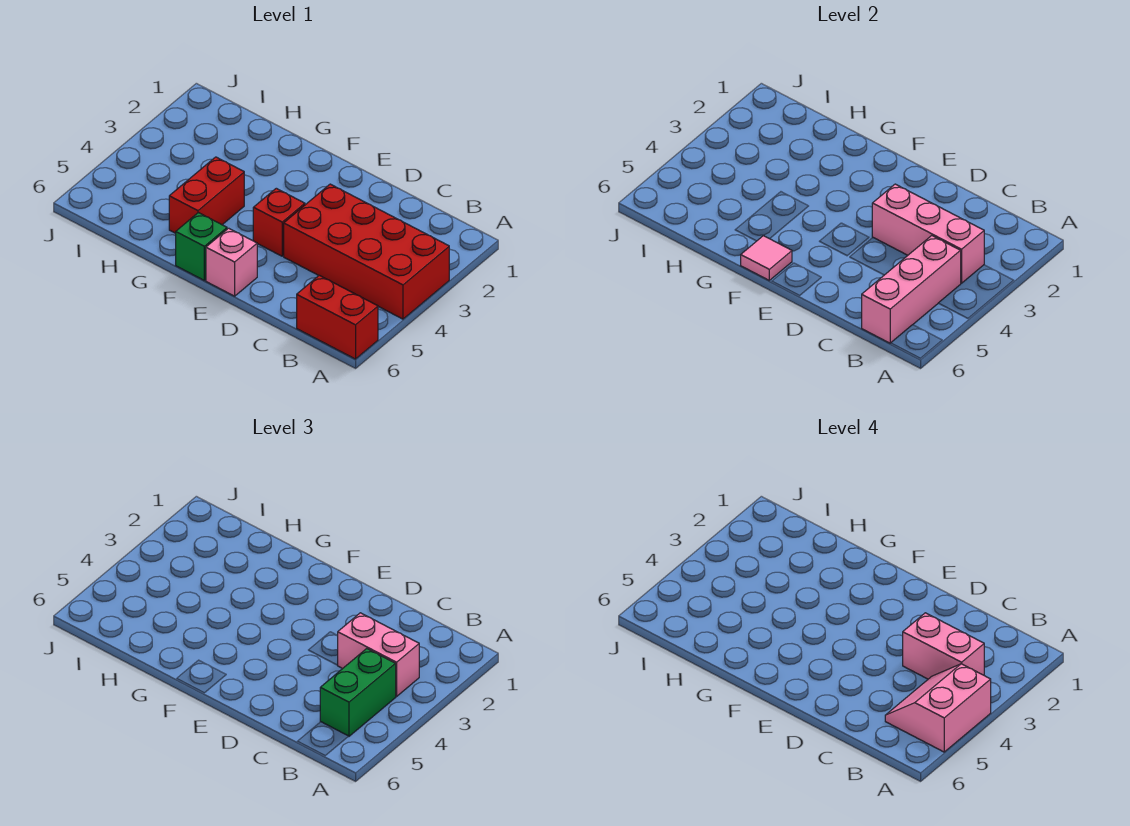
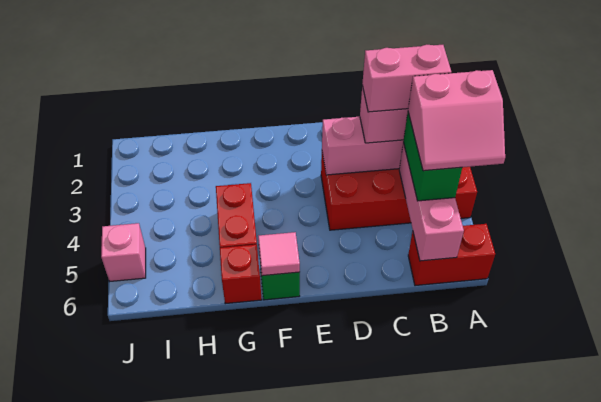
pink 2x2 slope [885,664,991,752] -> pink 2x2 slope turned to [408,70,505,171]
red 1x1 brick [253,188,305,256] -> red 1x1 brick moved to [220,245,262,304]
pink 1x1 brick [206,228,257,296] -> pink 1x1 brick moved to [101,223,146,281]

